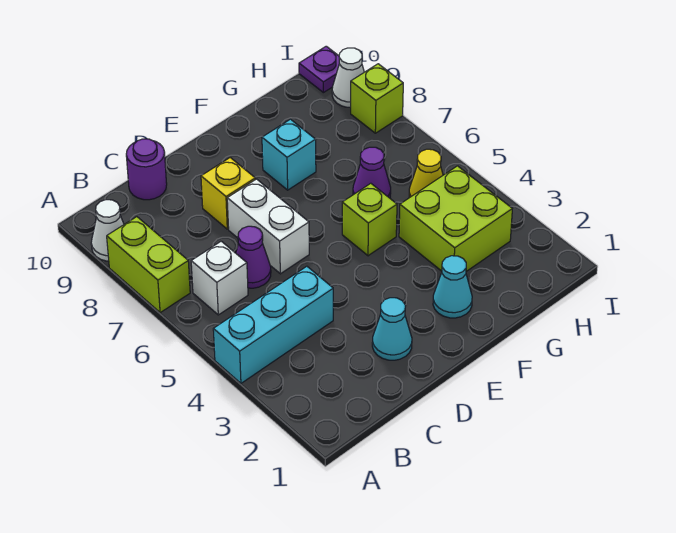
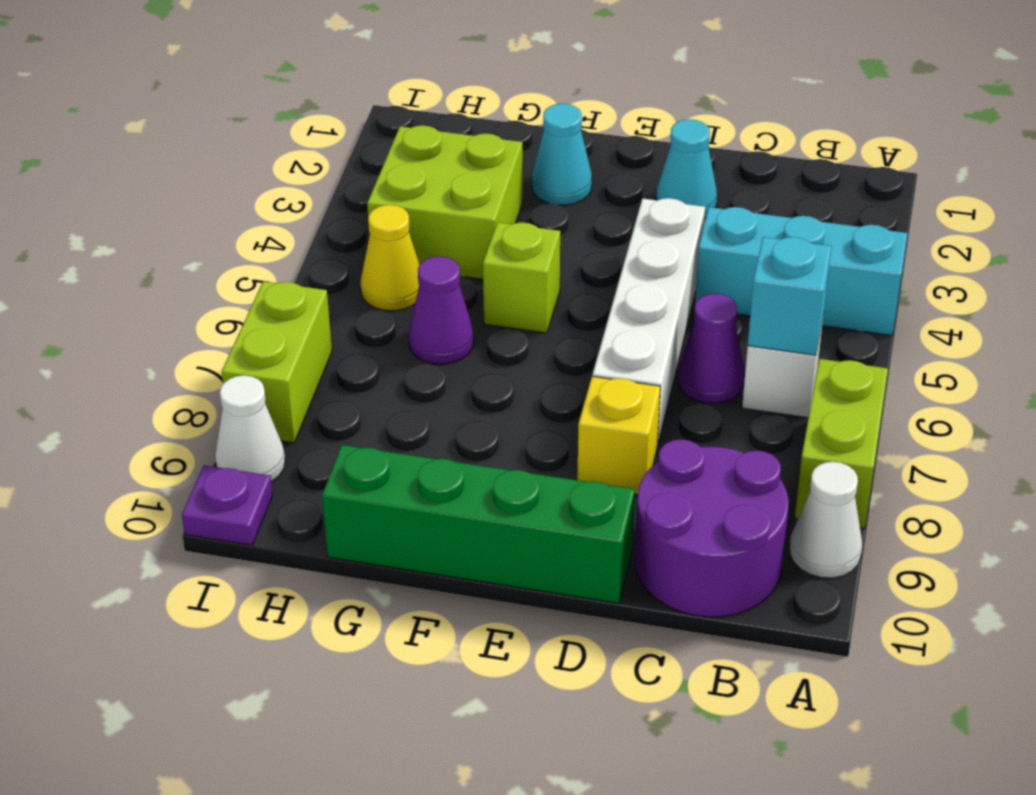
purple 1x1 round brick [126,139,167,200] -> purple 2x2 round brick [635,439,789,617]
white 1x2 brick [227,179,309,274] -> white 1x4 brick [592,198,705,445]
none -> green 1x4 brick [322,445,635,603]
cyan 1x1 brick [262,119,316,190] -> cyan 1x1 brick moved to [748,237,831,355]
lime 1x1 brick [351,64,403,133] -> lime 1x2 brick [222,281,332,443]

